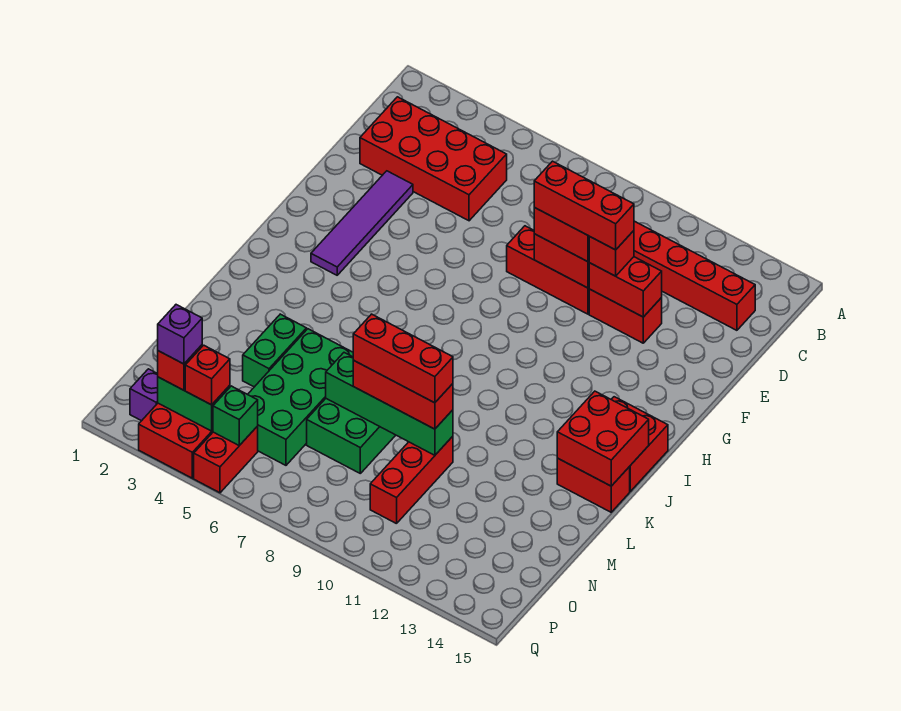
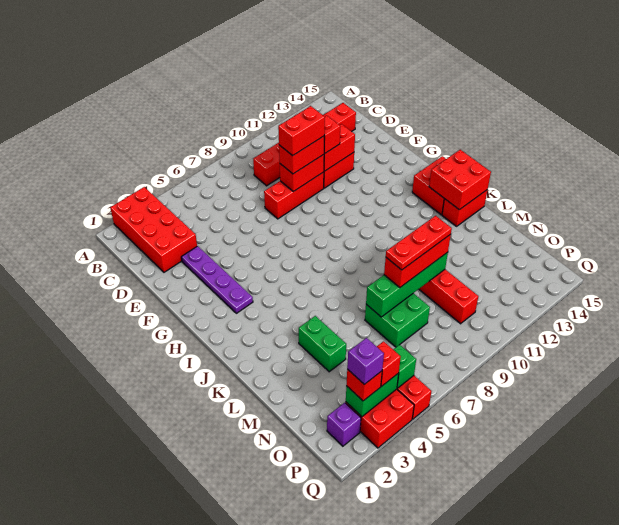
red 2x4 brick [360,97,507,221] -> red 2x4 brick turned to [110,187,197,272]
purple 1x4 tile [311,171,413,275] -> purple 1x4 plate [181,246,253,313]
red 1x3 brick [534,161,634,250] -> red 1x2 brick [278,106,325,156]
green 2x4 brick [248,329,353,465] -> none
red 1x3 brick [353,314,453,403] -> red 1x3 plate [386,216,452,270]

